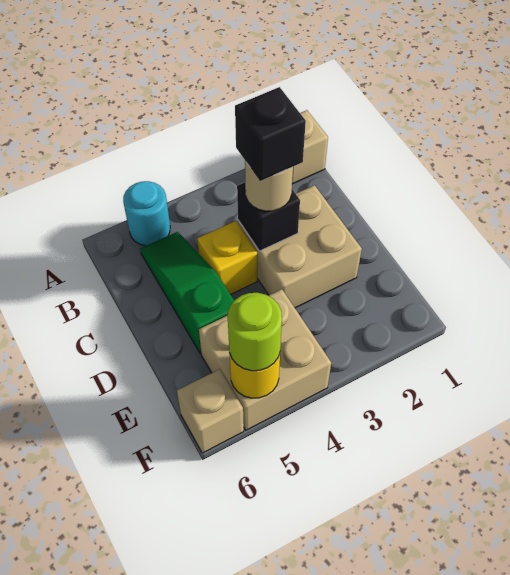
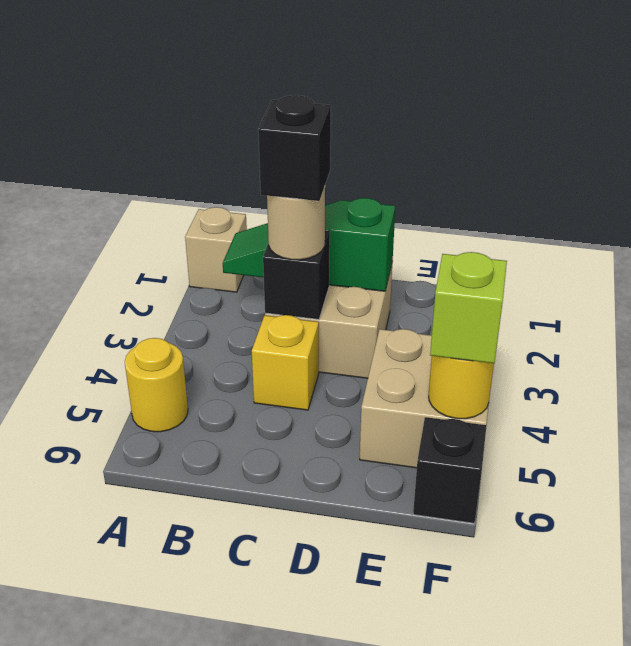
cyan 1x1 round brick [123,181,170,246] -> yellow 1x1 round brick [125,338,188,432]
green 1x3 slope [140,232,234,354] -> green 1x3 slope moved to [223,198,395,291]
lime 1x1 round brick [228,293,282,371] -> lime 1x1 brick [430,252,507,363]
tan 1x1 brick [177,369,244,453] -> black 1x1 brick [413,417,486,523]

